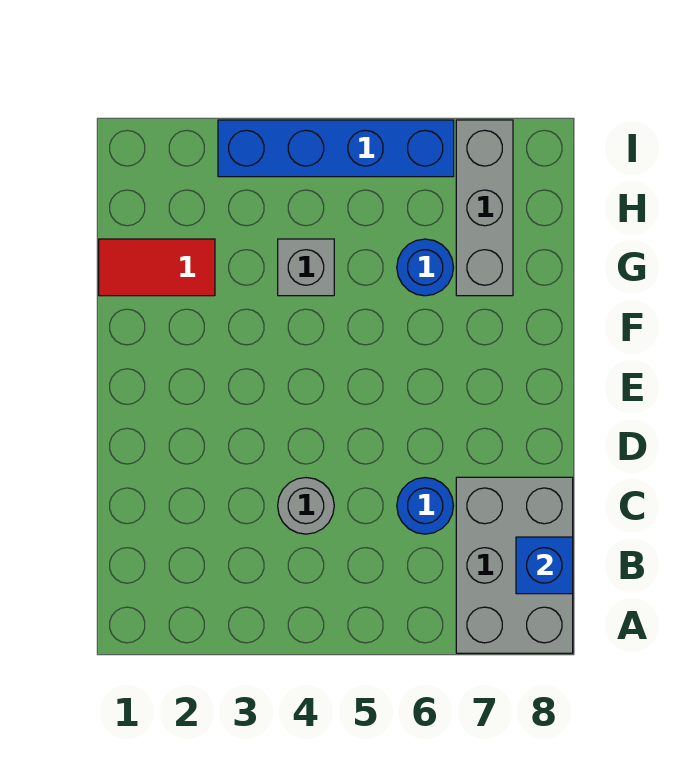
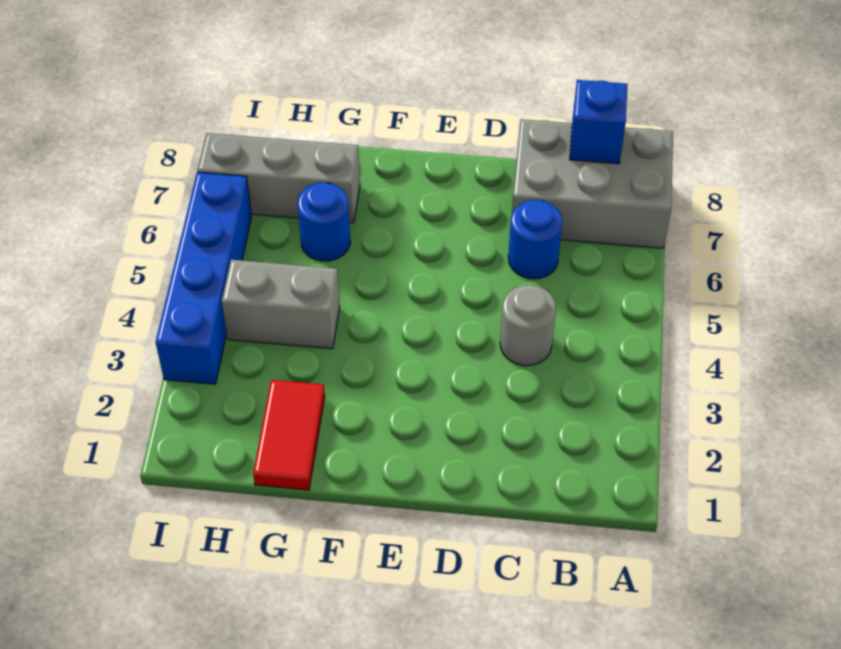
grey 1x1 brick [278,239,334,296] -> grey 1x2 brick [222,260,340,349]

